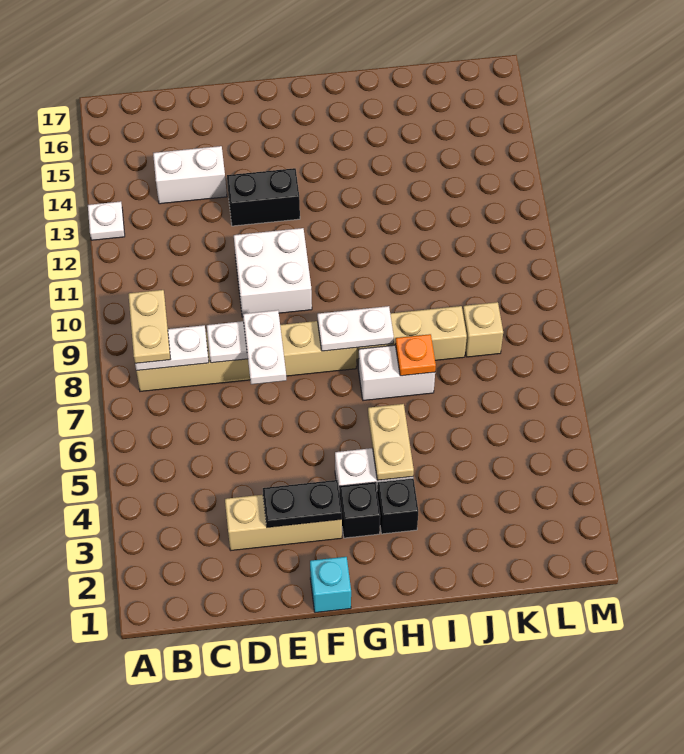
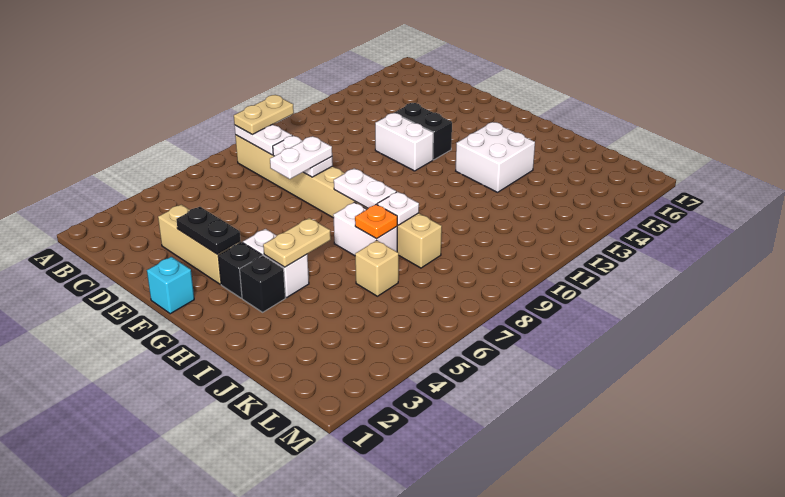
white 1x1 plate [88,201,125,240] -> white 1x1 plate moved to [377,192,419,225]
white 1x2 brick [153,146,227,204] -> white 1x2 brick moved to [375,113,433,171]
white 2x2 brick [234,228,312,317] -> white 2x2 brick moved to [456,122,535,192]
tan 1x1 brick [463,302,503,357] -> tan 1x1 brick moved to [355,240,399,296]

